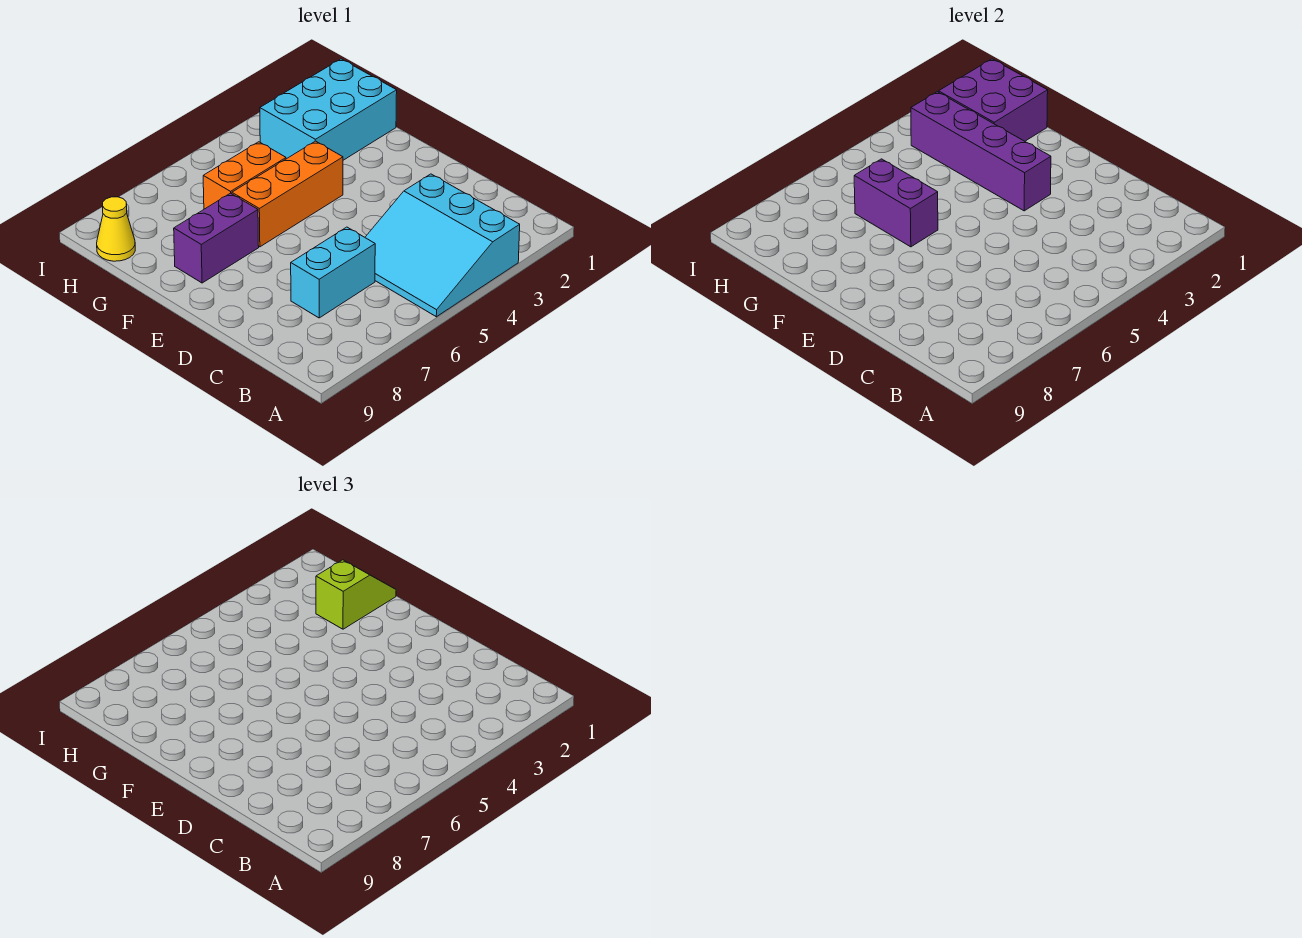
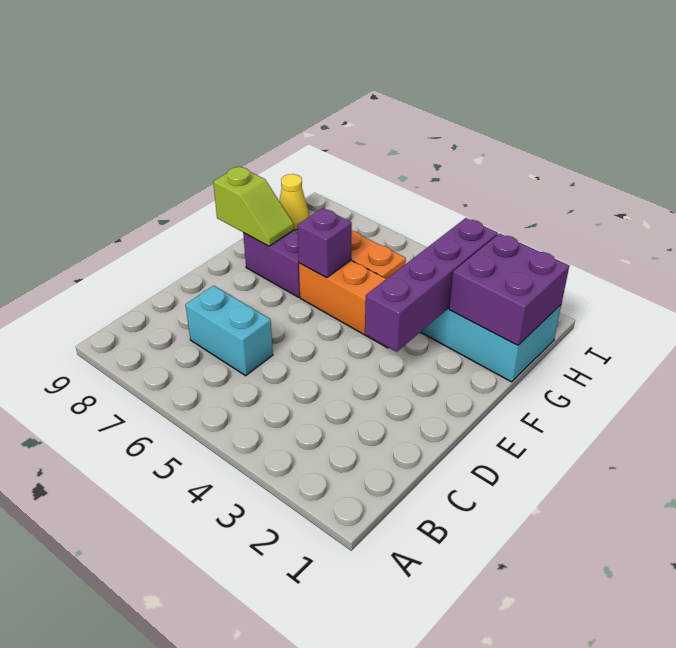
cyan 3x3 slope [365,174,520,317] -> none
purple 1x2 brick [854,159,938,247] -> purple 1x1 brick [298,208,352,278]
lime 1x2 slope [316,560,396,629] -> lime 1x2 slope moved to [213,166,294,246]

